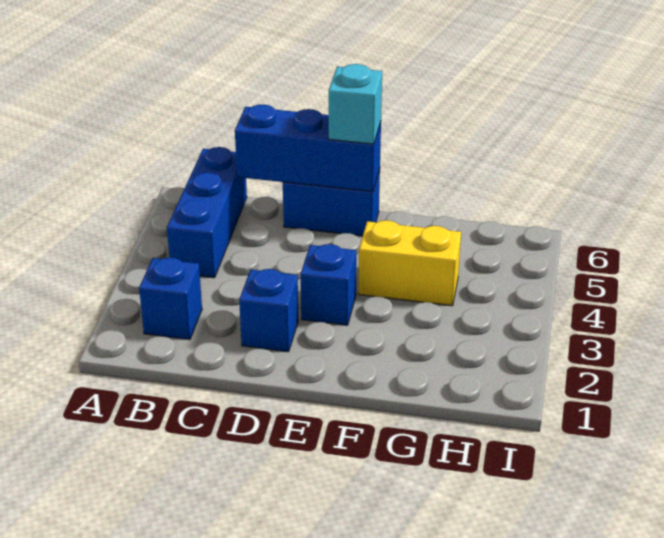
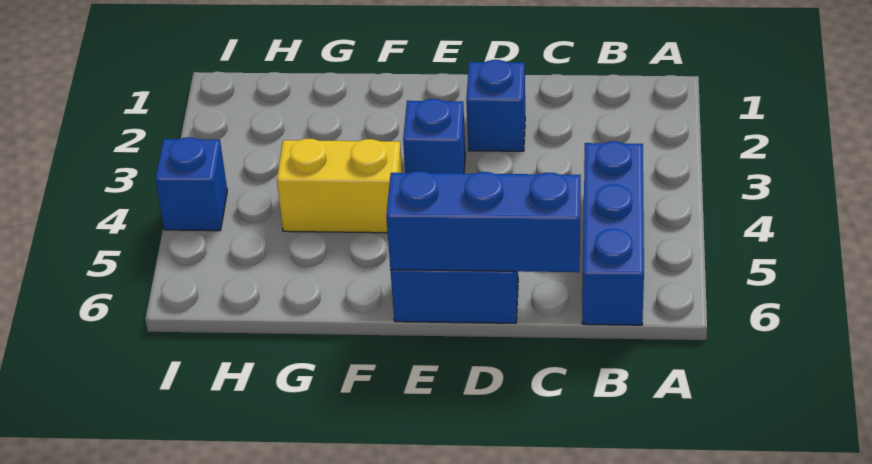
blue 1x1 brick [139,257,202,340] -> blue 1x1 brick moved to [155,137,227,231]
cyan 1x1 brick [329,64,382,144] -> none

